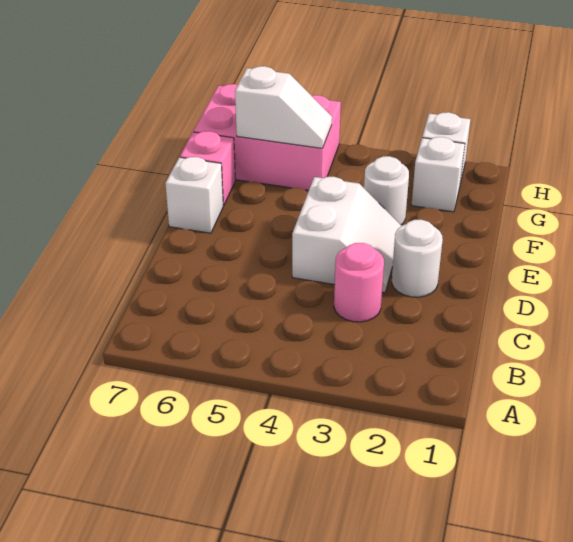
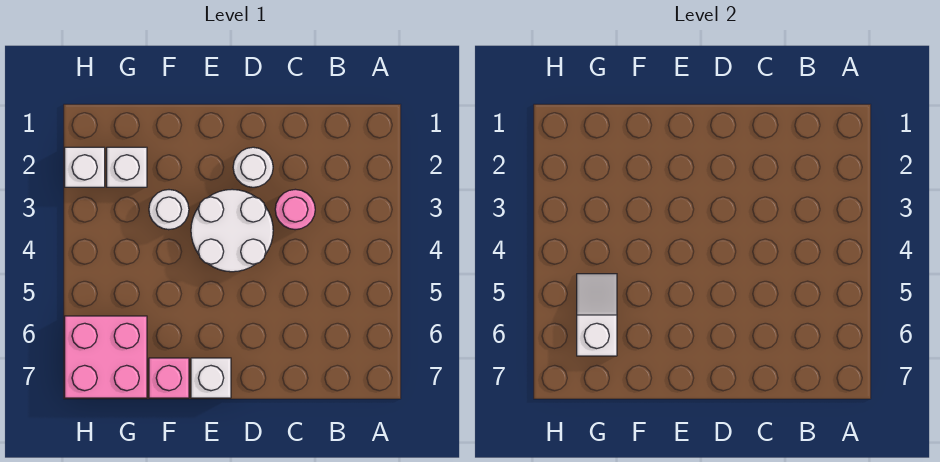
white 2x2 slope [292,177,401,293] -> white 2x2 round brick [191,189,273,272]
pink 2x3 brick [194,84,341,190] -> pink 2x2 brick [65,316,147,398]

